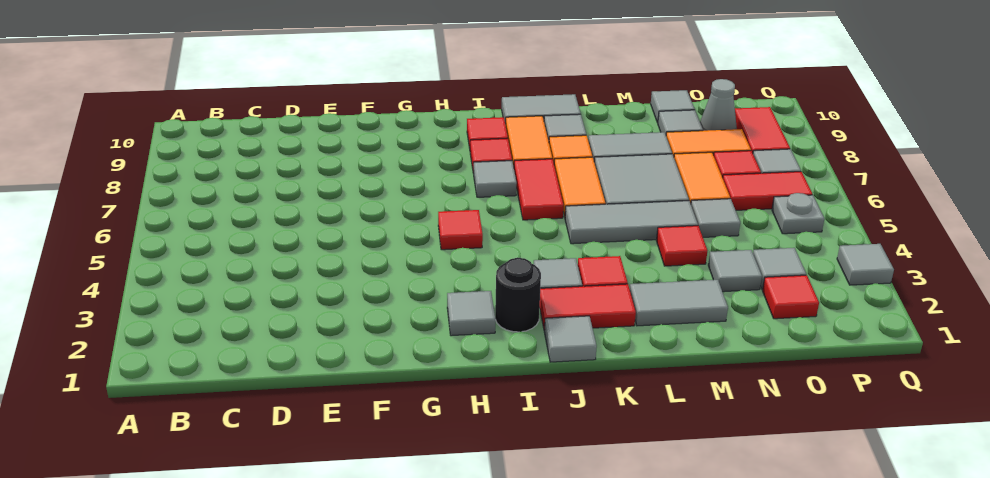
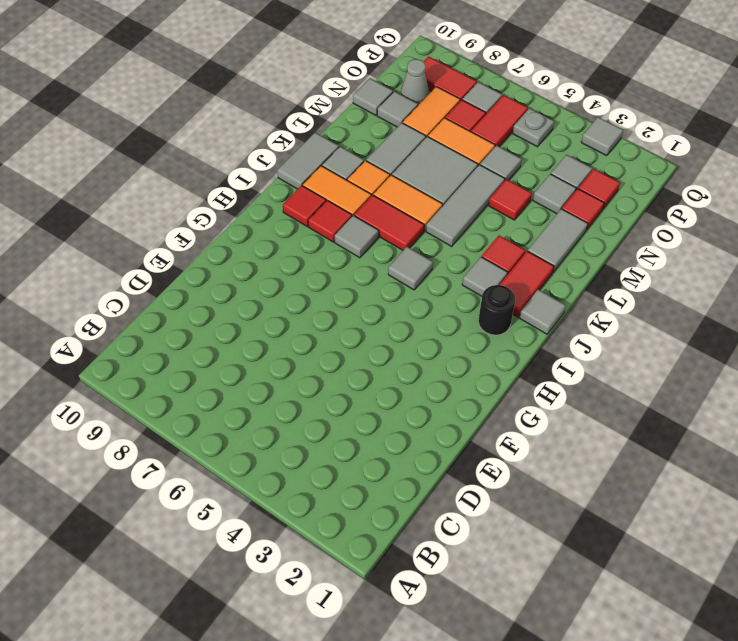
grey 1x1 tile [447,291,495,336] -> grey 1x1 tile moved to [388,247,433,290]
red 1x1 tile [438,210,483,250] -> red 1x1 tile moved to [562,189,604,230]

